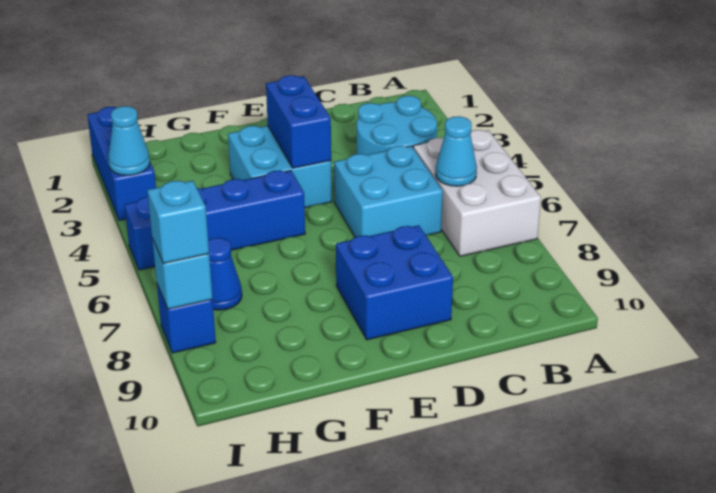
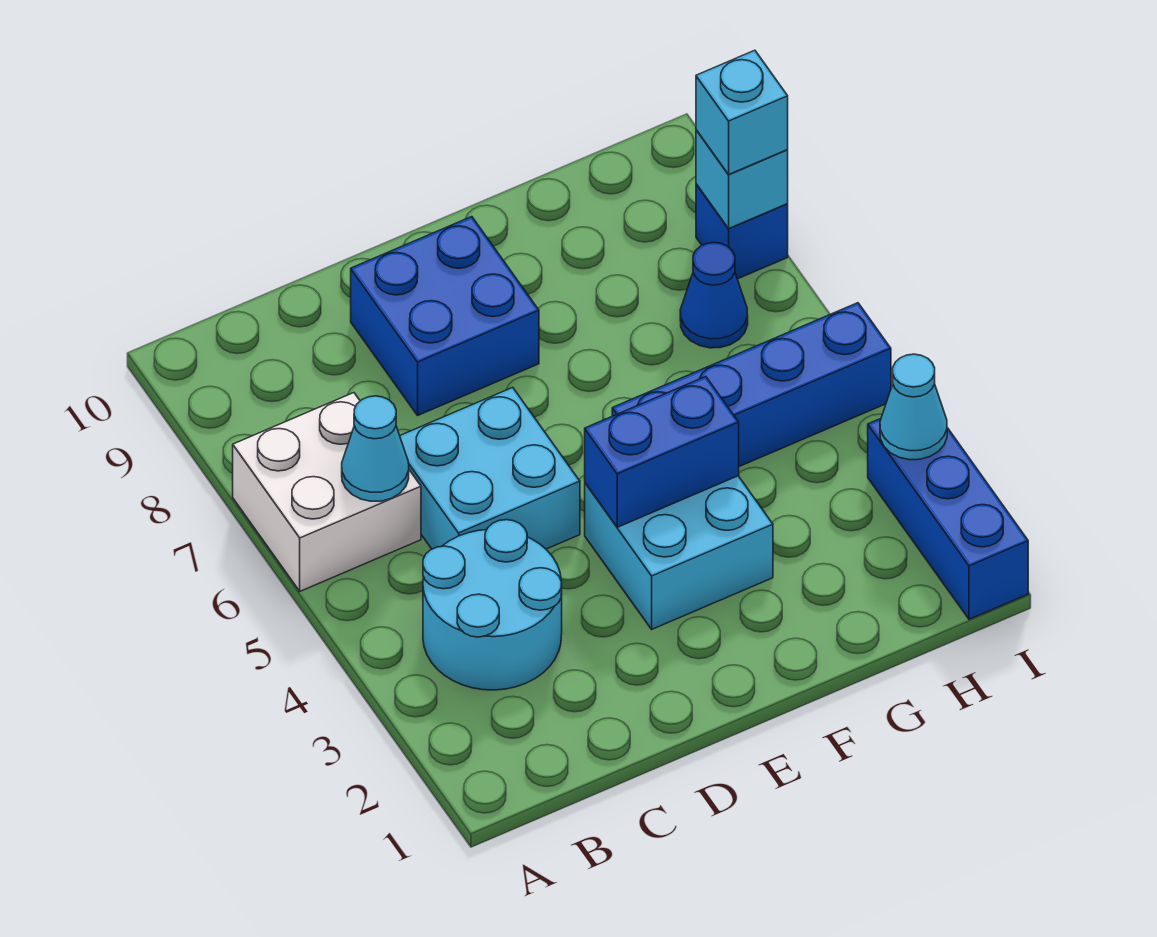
white 2x3 brick [413,130,541,256] -> white 2x2 brick [233,393,421,591]
blue 1x2 brick [266,75,331,168] -> blue 1x2 brick turned to [585,377,739,527]

